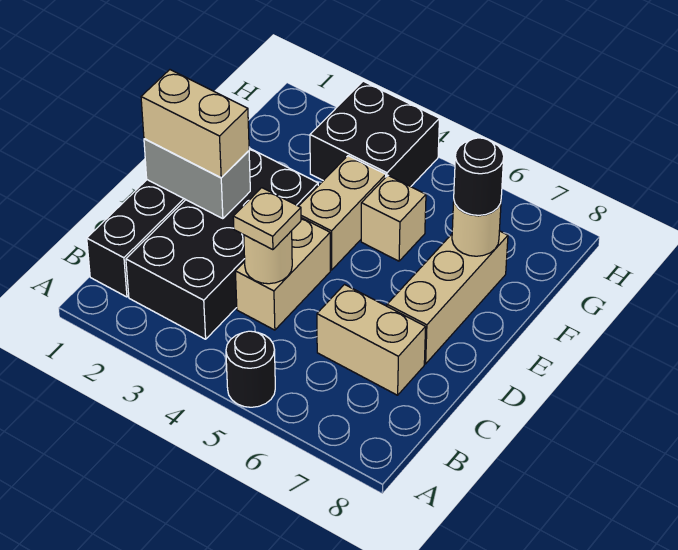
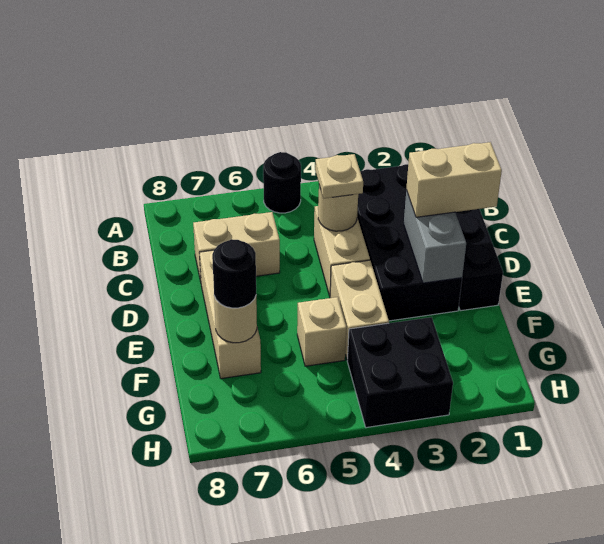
grey 1x2 brick [144,139,250,219] -> grey 1x2 brick turned to [404,190,466,283]

